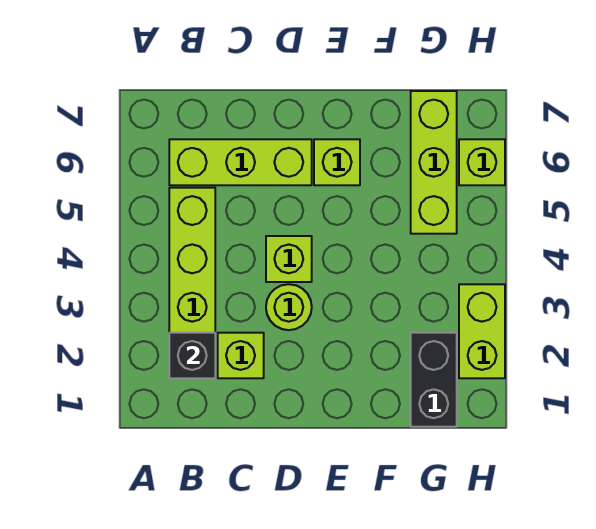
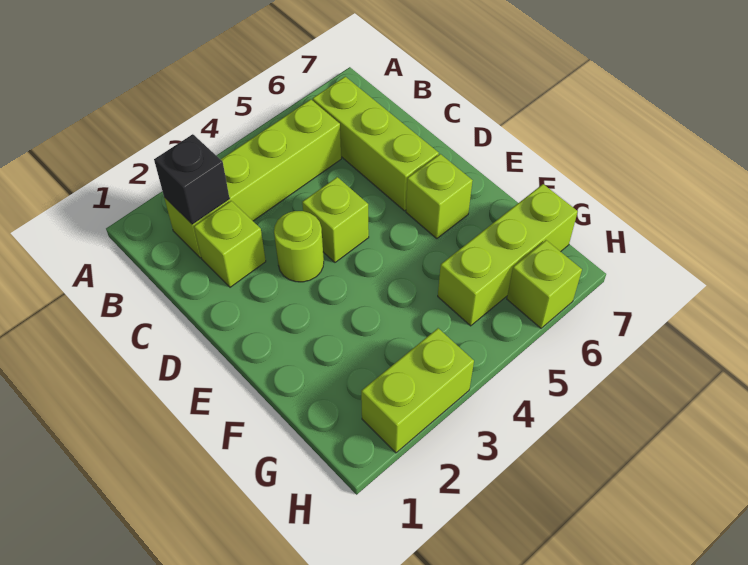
black 1x2 brick [411,333,457,427] -> none

